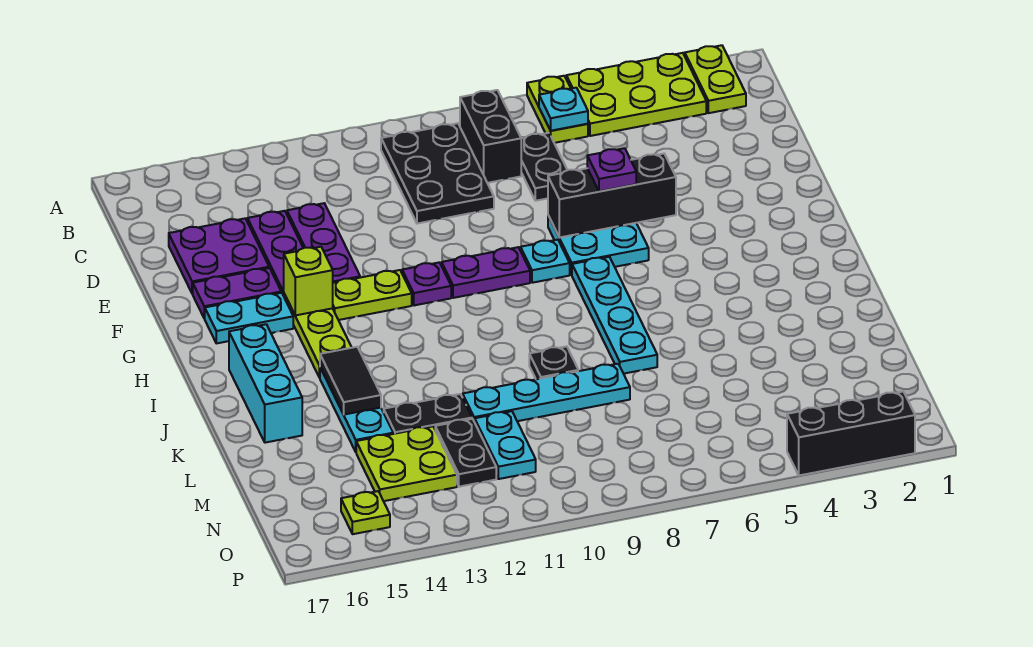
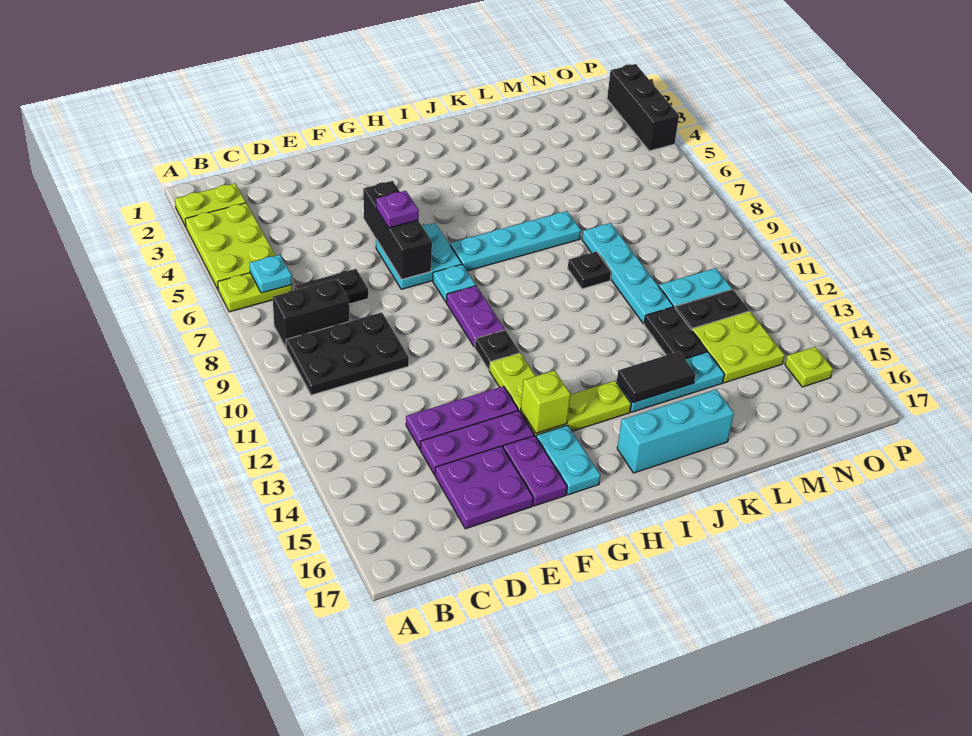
purple 1x1 plate [402,262,451,305] -> black 1x1 plate [475,330,520,370]

